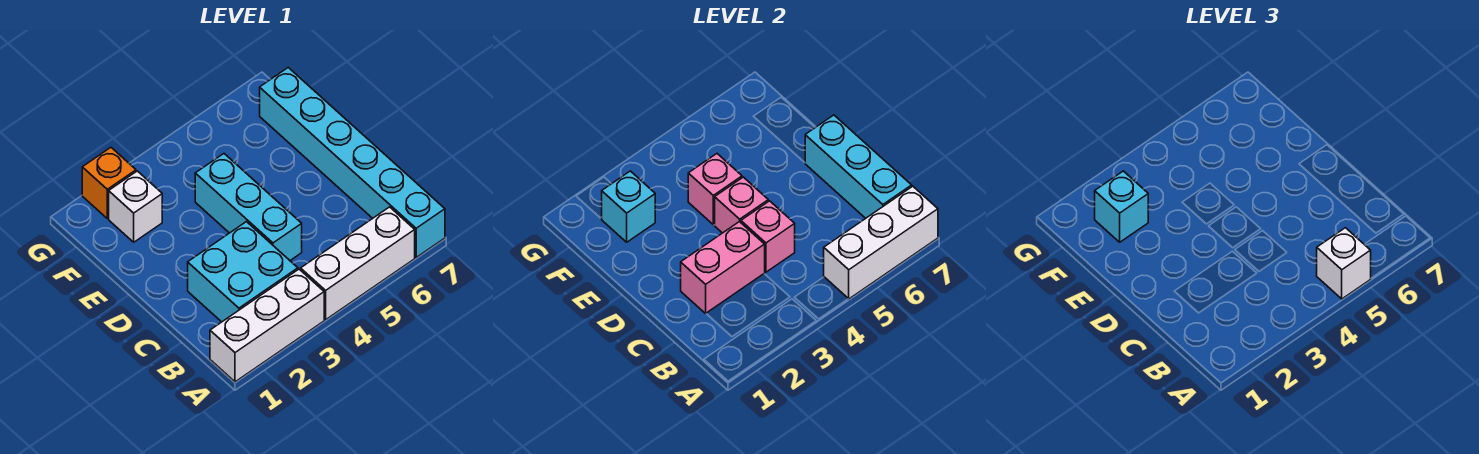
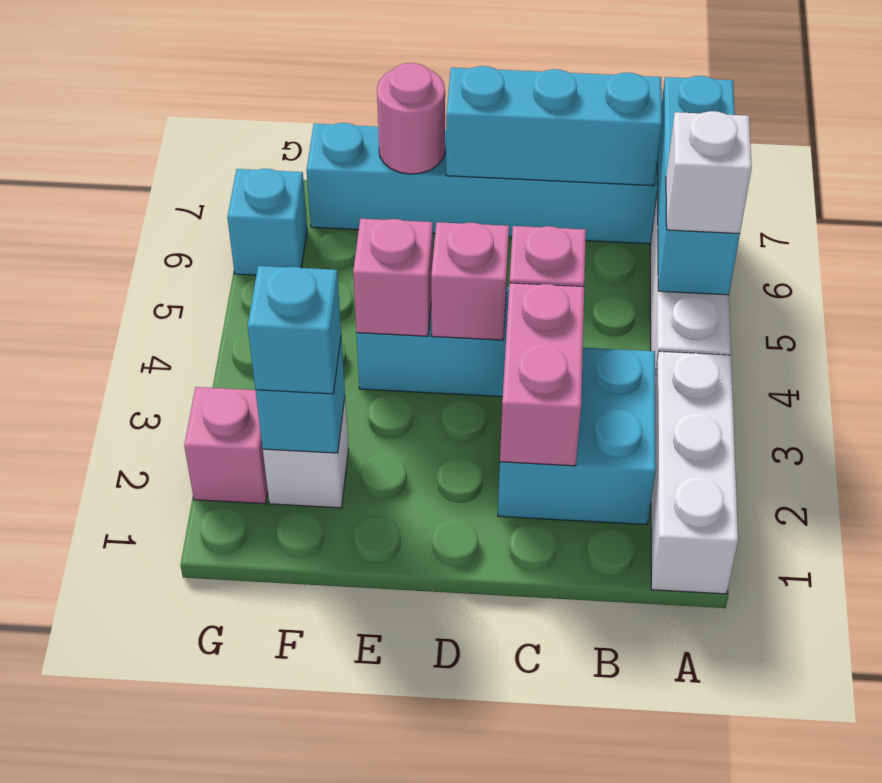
white 1x3 brick [824,186,938,299] -> cyan 1x3 brick [657,76,740,295]
none -> pink 1x1 round brick [377,63,445,174]
orange 1x1 brick [82,148,136,218] -> pink 1x1 brick [184,387,268,504]
none -> cyan 1x1 brick [227,169,307,275]

